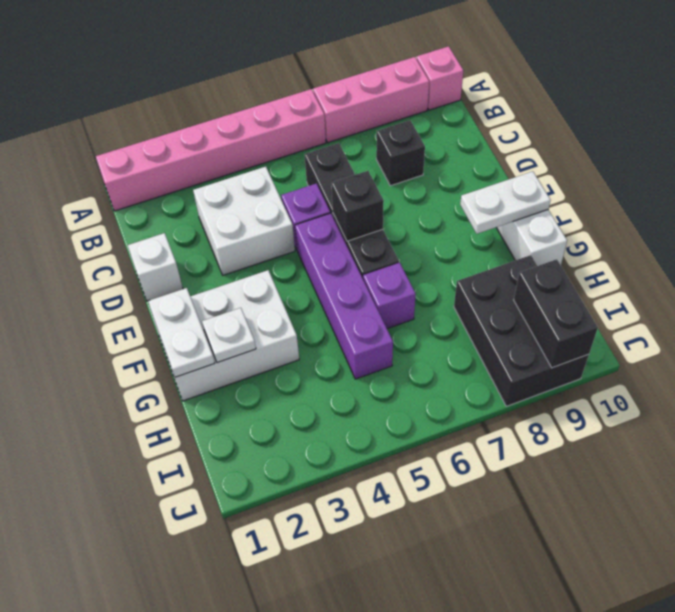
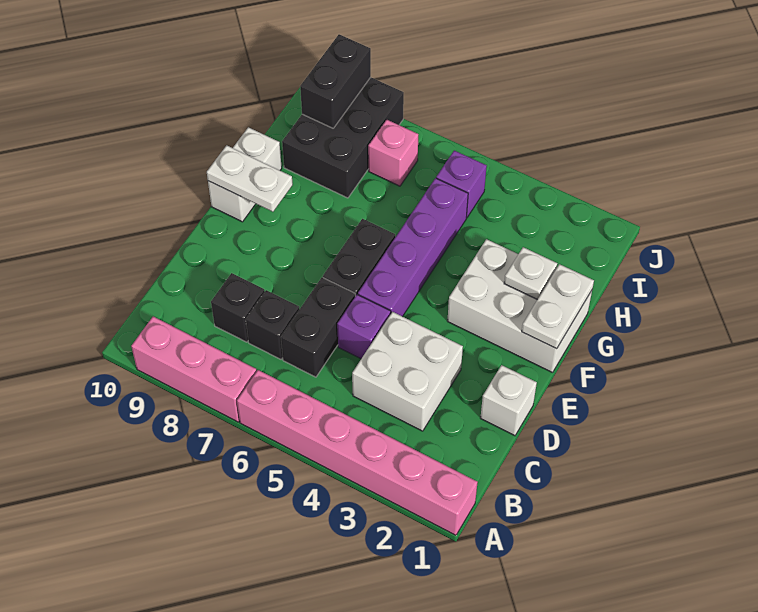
pink 1x1 brick [417,46,463,110] -> pink 1x1 brick moved to [368,120,418,186]
black 1x1 brick [331,171,384,241] -> black 1x1 brick moved to [246,290,299,359]
purple 1x1 brick [363,263,416,329] -> purple 1x1 brick moved to [436,150,487,218]

